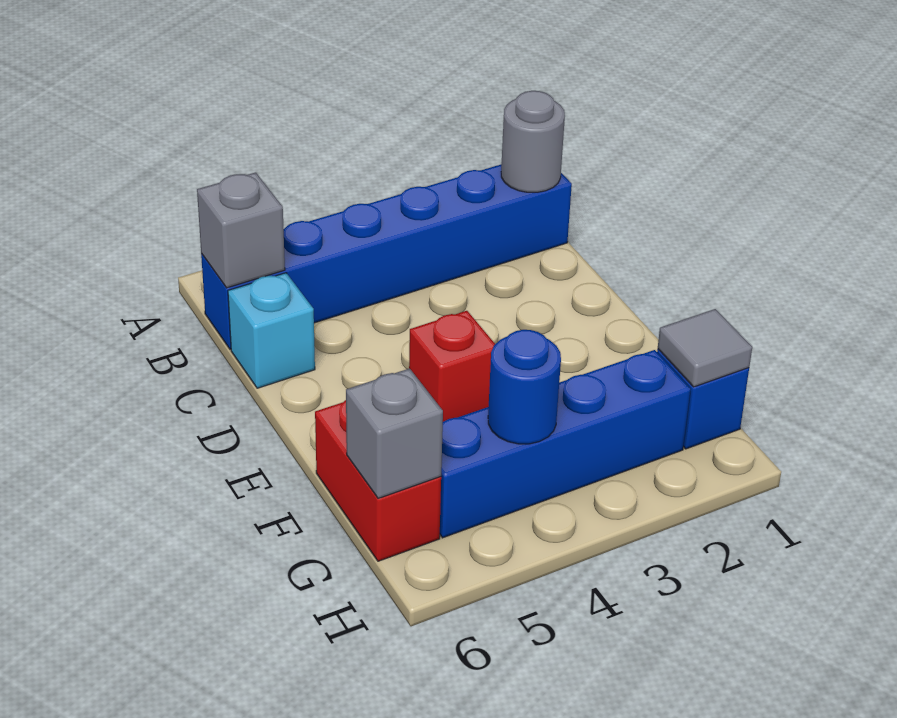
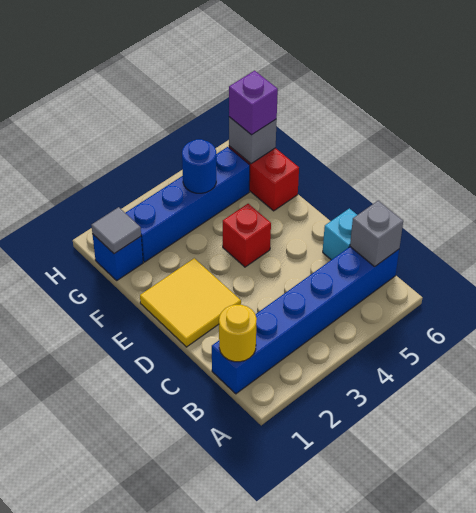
grey 1x1 round brick [501,91,565,192] -> yellow 1x1 round brick [219,305,257,362]
none -> yellow 2x2 tile [140,258,241,347]
none -> purple 1x1 brick [229,71,278,135]

